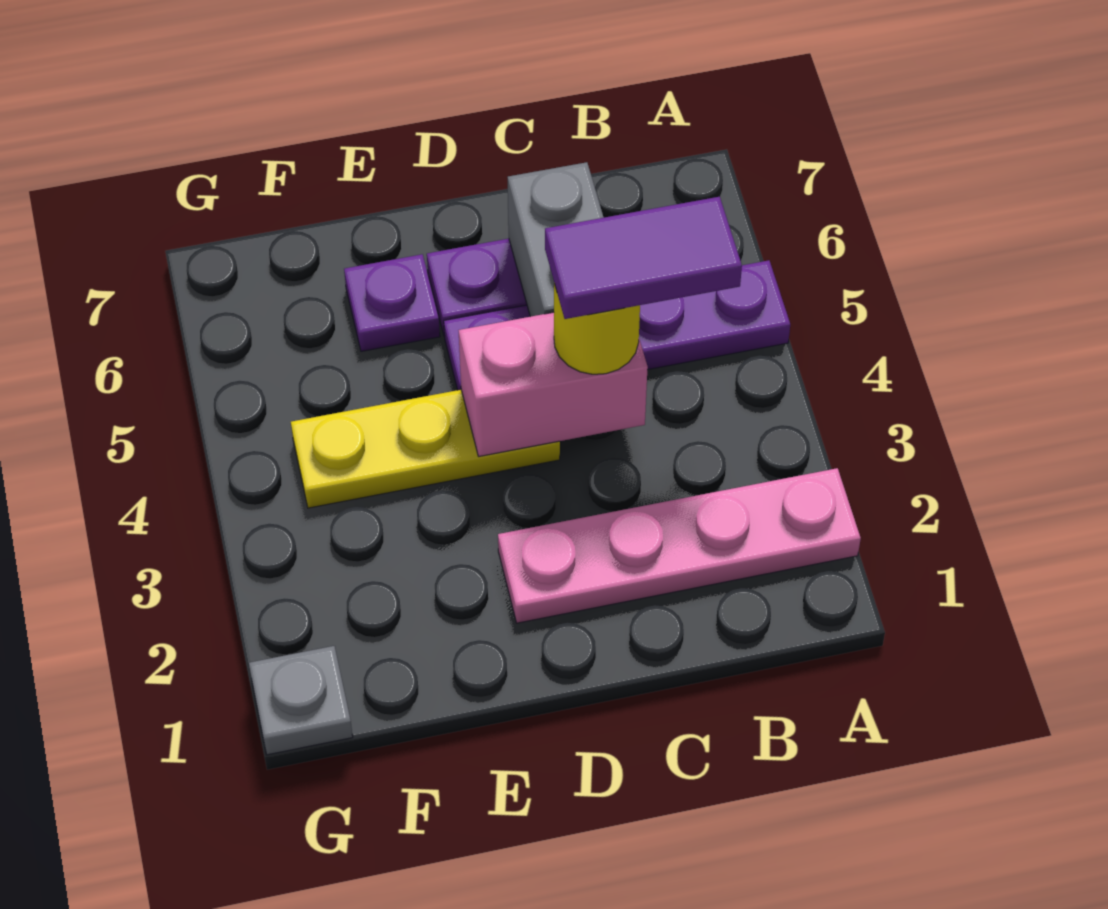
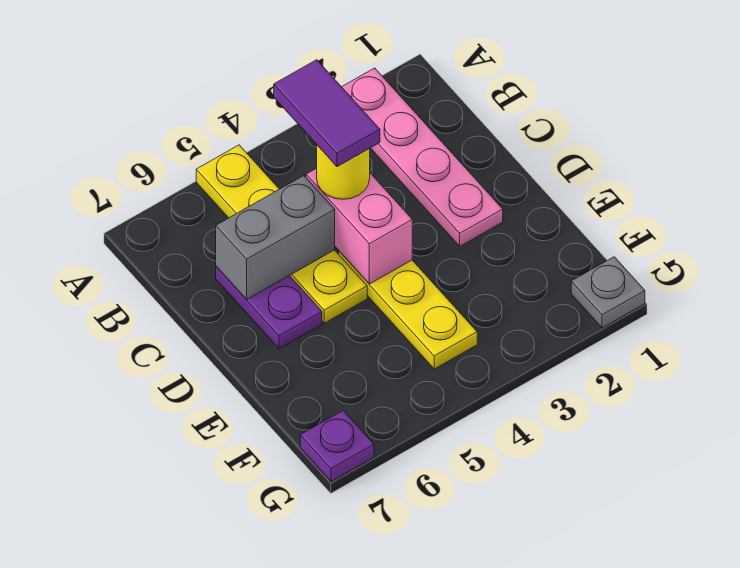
purple 1x4 plate [444,260,790,390] -> yellow 1x4 plate [196,145,367,323]
purple 1x1 plate [344,254,440,351] -> purple 1x1 plate moved to [300,411,374,482]

